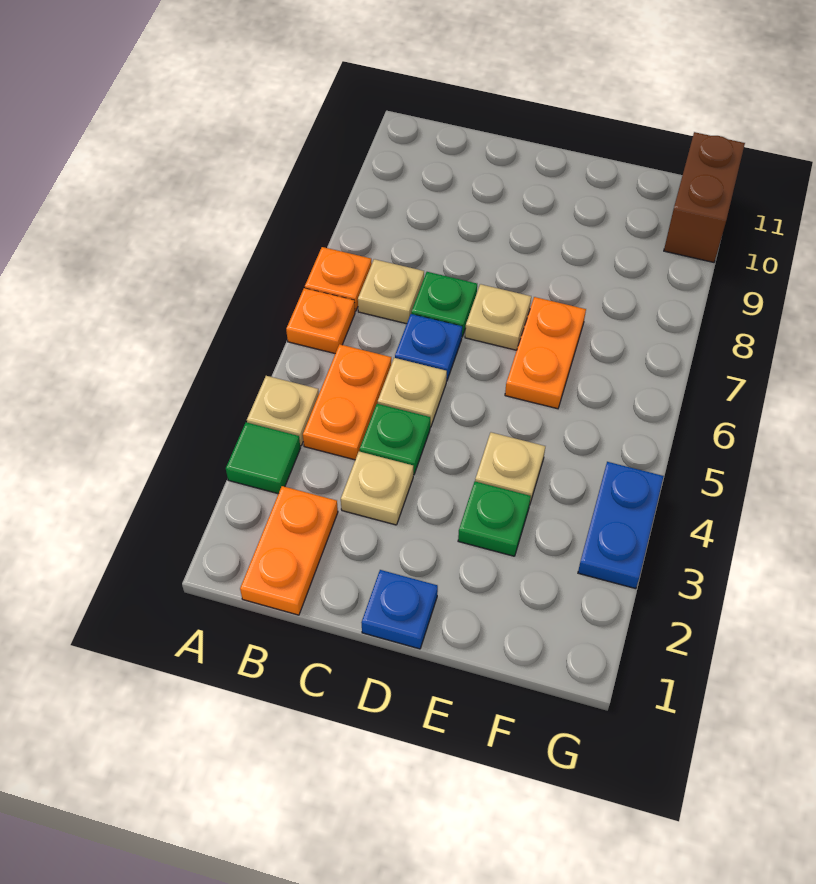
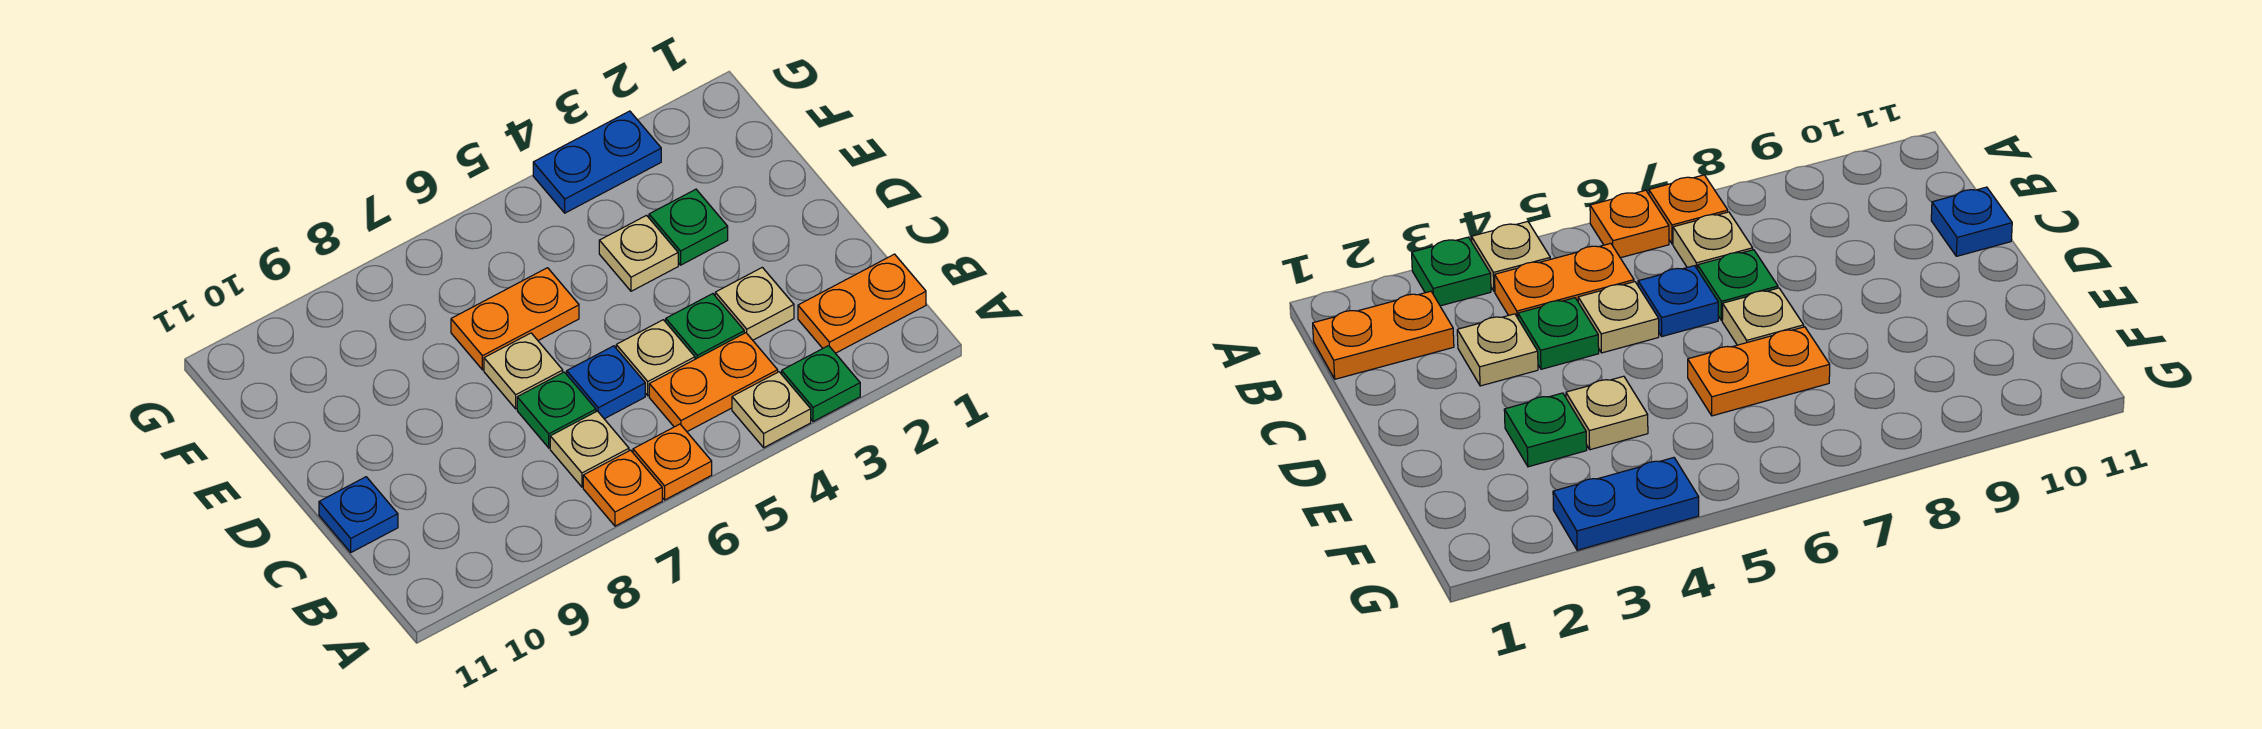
green 1x1 tile [226,422,300,494] -> green 1x1 plate [782,346,860,422]
blue 1x1 plate [361,570,438,649] -> blue 1x1 plate moved to [319,477,398,552]
brown 1x2 brick [664,132,745,262] -> none

